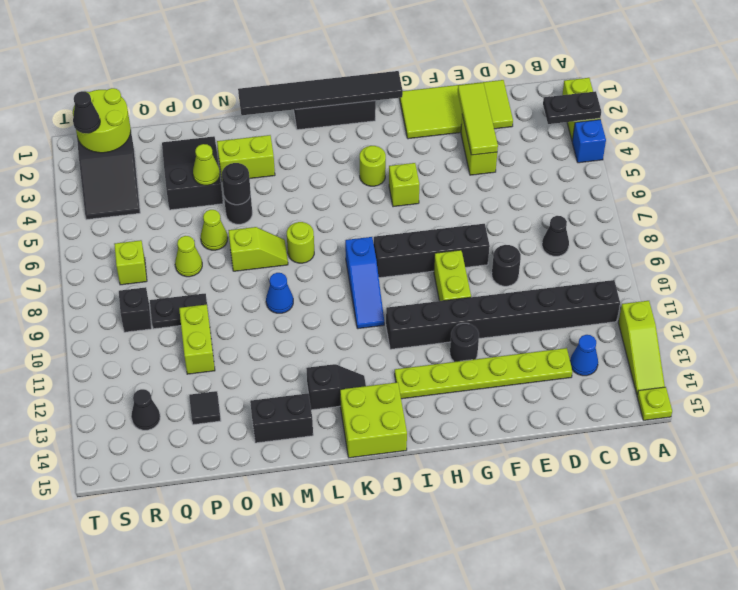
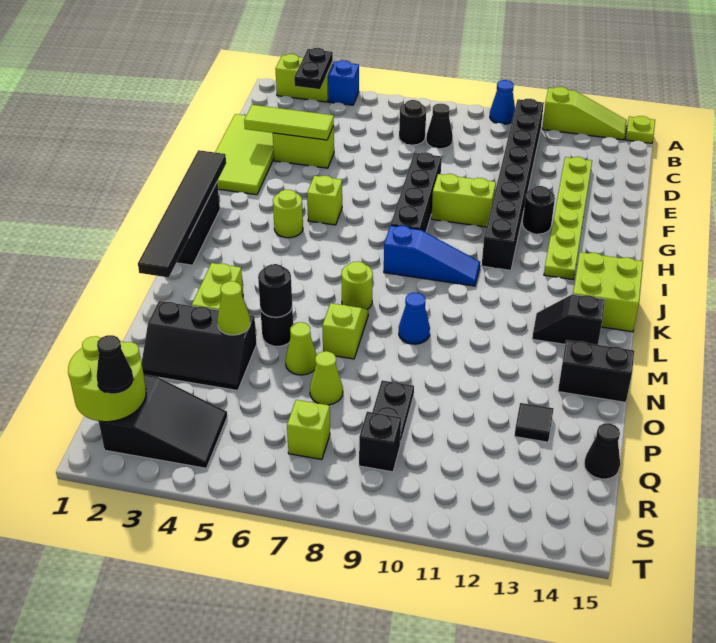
blue 1x1 cone [570,335,598,376] -> blue 1x1 cone moved to [490,80,515,124]
black 1x1 round brick [492,245,521,286] -> black 1x1 round brick moved to [399,100,426,145]
black 1x2 slope [306,364,366,410] -> black 1x2 slope turned to [532,294,605,345]
black 1x2 brick [250,393,313,443] -> black 1x2 brick turned to [558,340,634,402]
black 2x3 slope [162,136,223,210] -> black 2x3 slope turned to [142,301,257,391]
lime 1x2 brick [179,305,215,374] -> none
black 1x1 cone [131,389,160,430] -> black 1x1 cone moved to [584,423,620,479]

